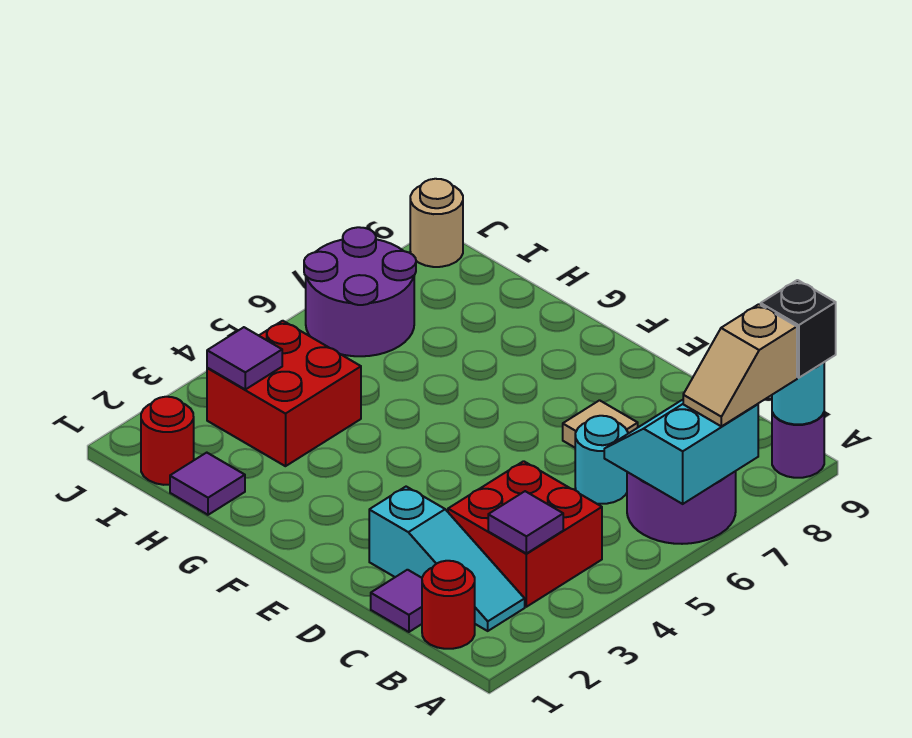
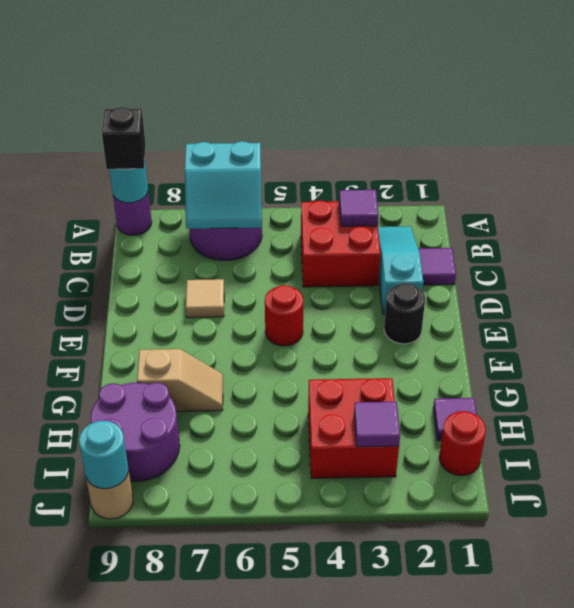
tan 1x2 slope [683,304,797,426] -> tan 1x2 slope moved to [137,349,223,412]
red 1x1 round brick [422,561,475,649] -> red 1x1 round brick moved to [265,285,303,346]
cyan 1x1 round brick [575,416,628,504] -> cyan 1x1 round brick moved to [79,421,129,489]
none -> black 1x1 round brick [384,283,425,344]
purple 2x2 round brick [304,227,416,356] -> purple 2x2 round brick moved to [91,383,180,482]

